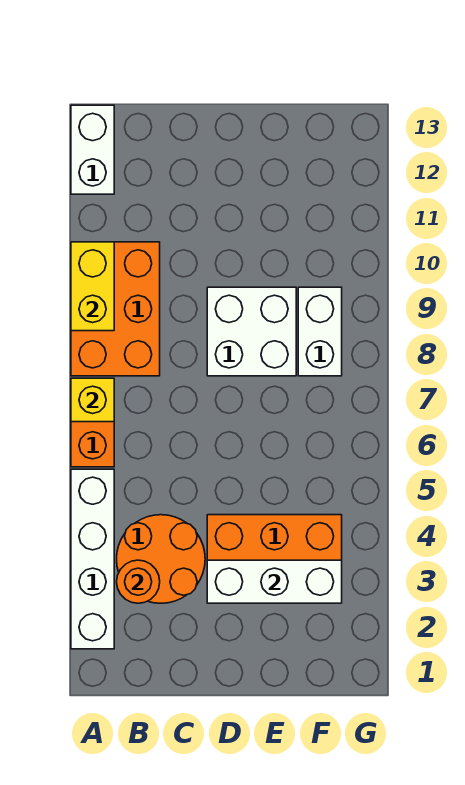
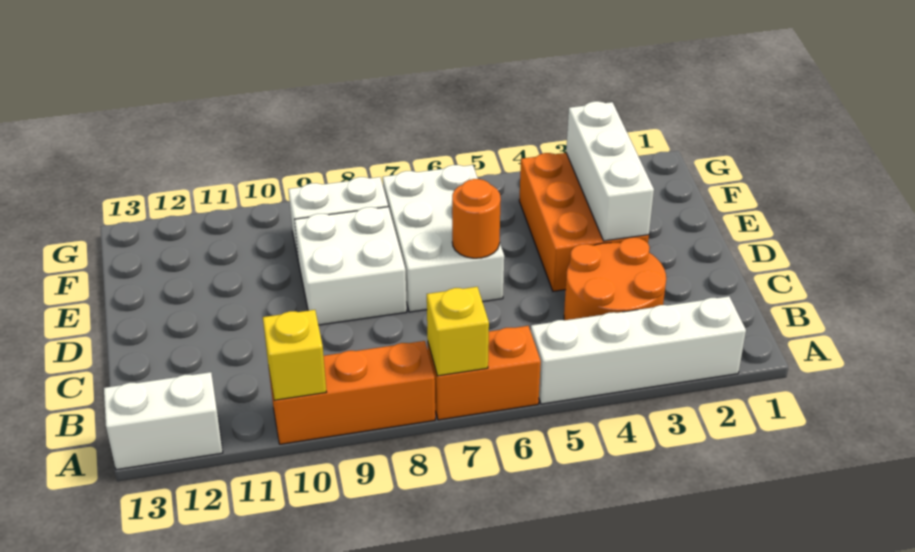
orange 2x3 brick [71,242,160,376] -> orange 1x3 brick [269,341,435,444]
yellow 1x2 brick [71,242,114,331] -> yellow 1x1 brick [263,310,326,400]
orange 1x1 round brick [117,560,160,603] -> orange 1x1 round brick moved to [452,179,501,258]
none -> white 2x3 brick [383,165,504,312]

